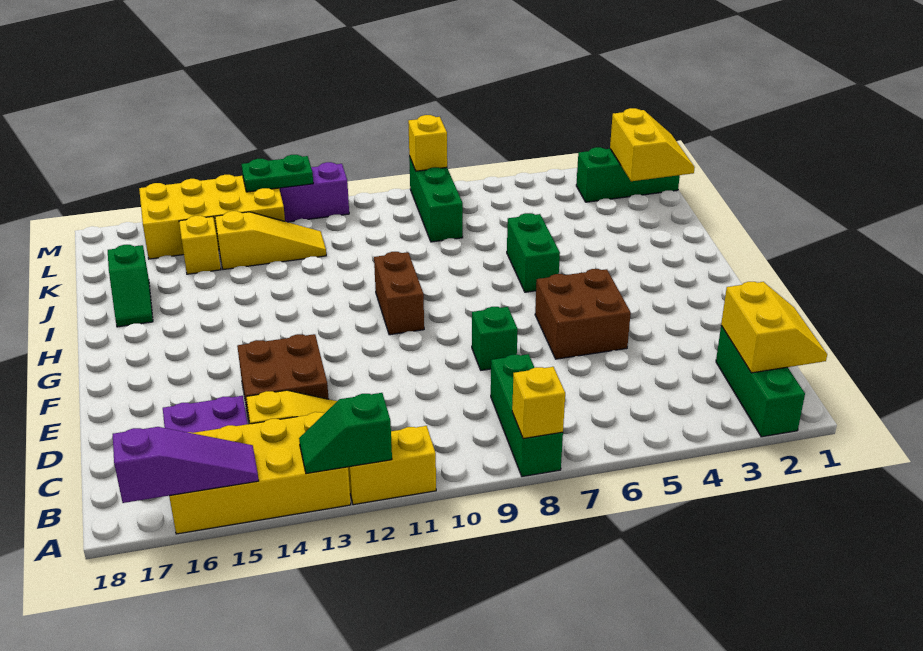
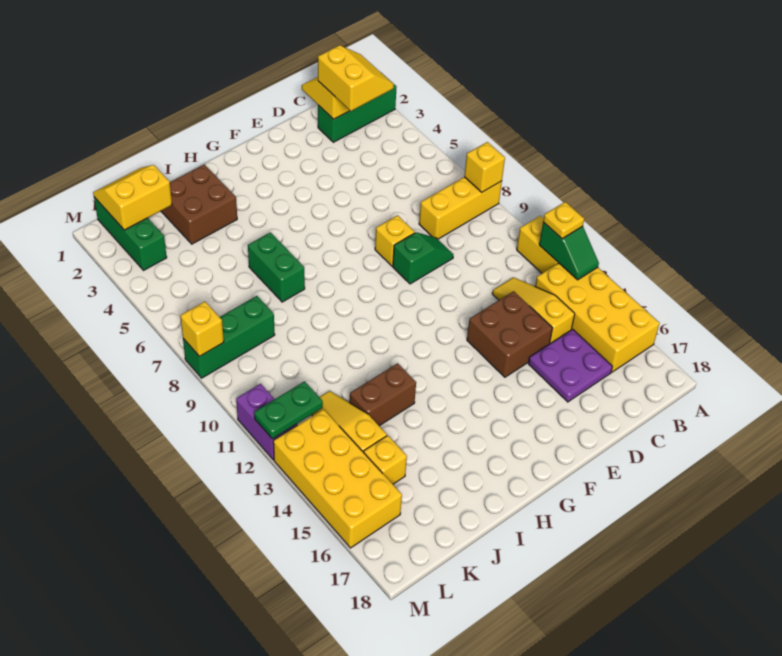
green 1x3 brick [491,354,563,477] -> yellow 1x3 brick [419,177,502,239]
none -> yellow 1x1 plate [543,202,584,239]
purple 1x3 slope [113,427,259,503] -> none
none -> yellow 2x2 slope [318,45,394,111]
brown 2x2 brick [535,269,631,359] -> brown 2x2 brick moved to [161,164,237,244]
green 1x1 brick [472,307,518,370] -> yellow 1x1 brick [375,215,415,266]
brown 1x2 brick [374,252,424,335] -> brown 1x2 brick moved to [350,363,416,426]
green 1x2 brick [507,213,560,292] -> green 1x2 brick turned to [248,232,305,302]
green 1x2 slope [108,245,153,327] -> green 1x2 slope moved to [393,232,454,284]
green 1x2 plate [242,155,313,192] -> green 1x2 plate turned to [254,381,323,439]

